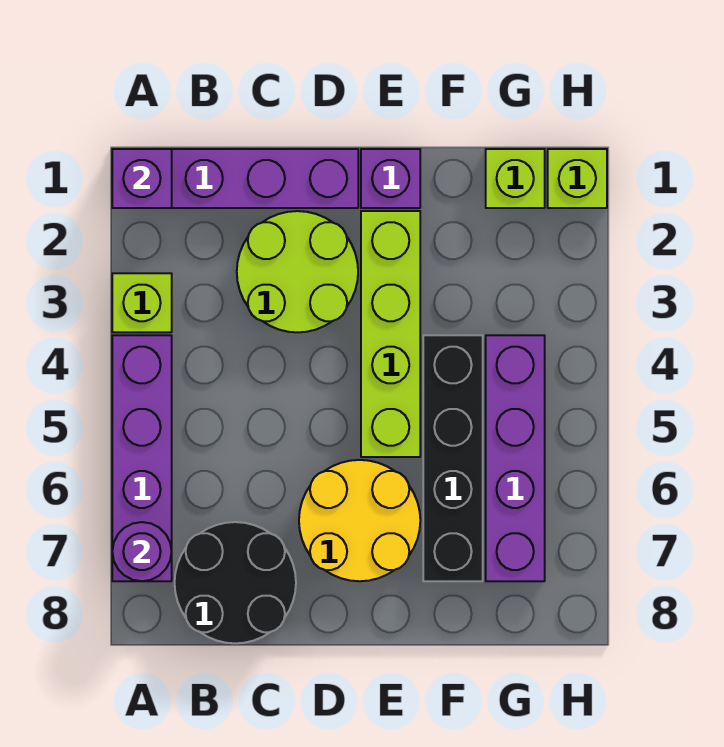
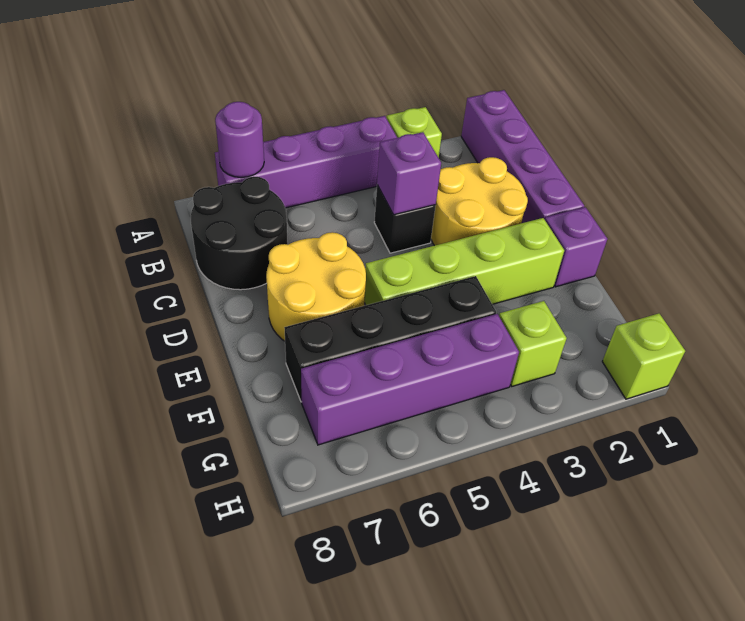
purple 1x1 brick [112,149,172,208] -> purple 1x1 brick moved to [377,132,441,215]
lime 2x2 round brick [237,211,358,332] -> yellow 2x2 round brick [431,157,528,246]
none -> black 1x1 brick [374,185,436,253]
lime 1x1 brick [486,149,545,208] -> lime 1x1 brick moved to [499,301,567,386]

